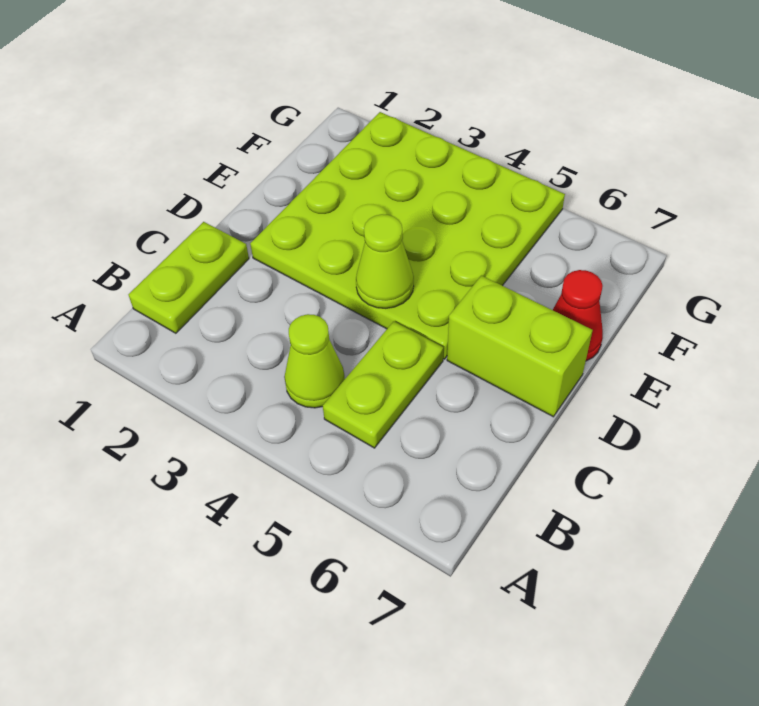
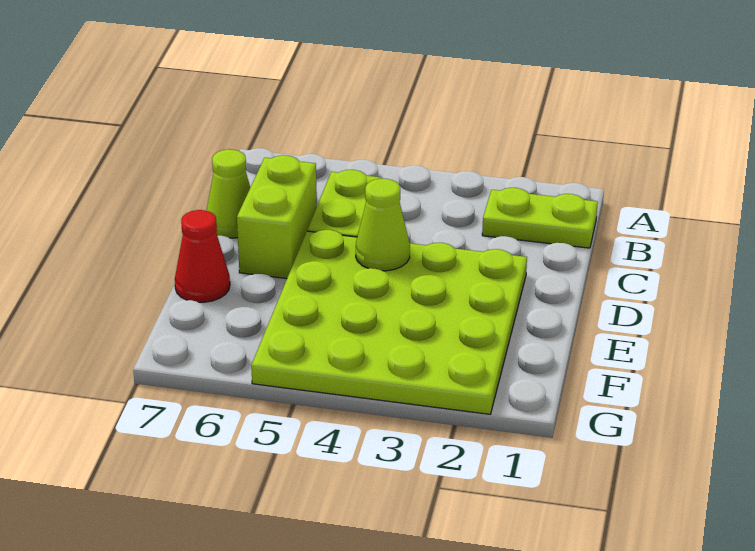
lime 1x2 plate [129,222,249,333] -> lime 1x2 plate turned to [482,188,598,248]
lime 1x1 cone [284,314,345,408] -> lime 1x1 cone moved to [206,149,250,238]
lime 1x2 brick [447,276,592,417] -> lime 1x2 brick turned to [237,155,317,279]

